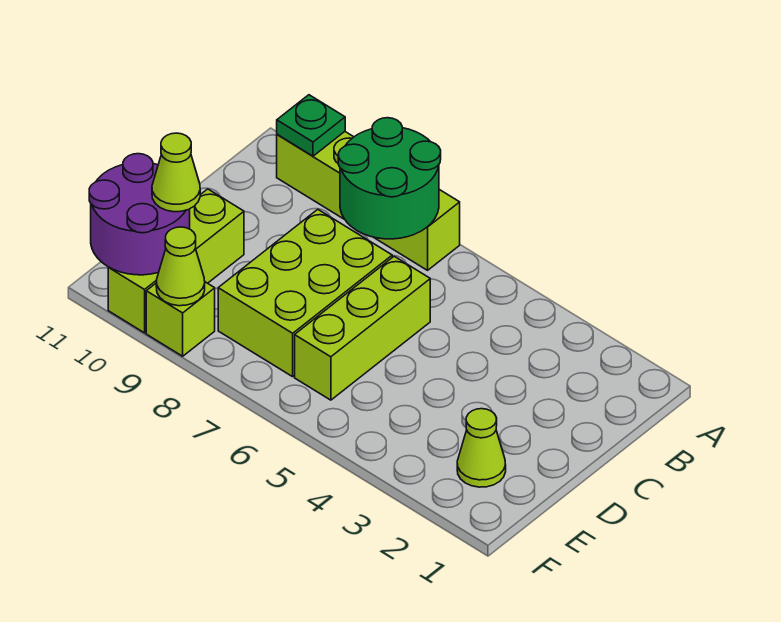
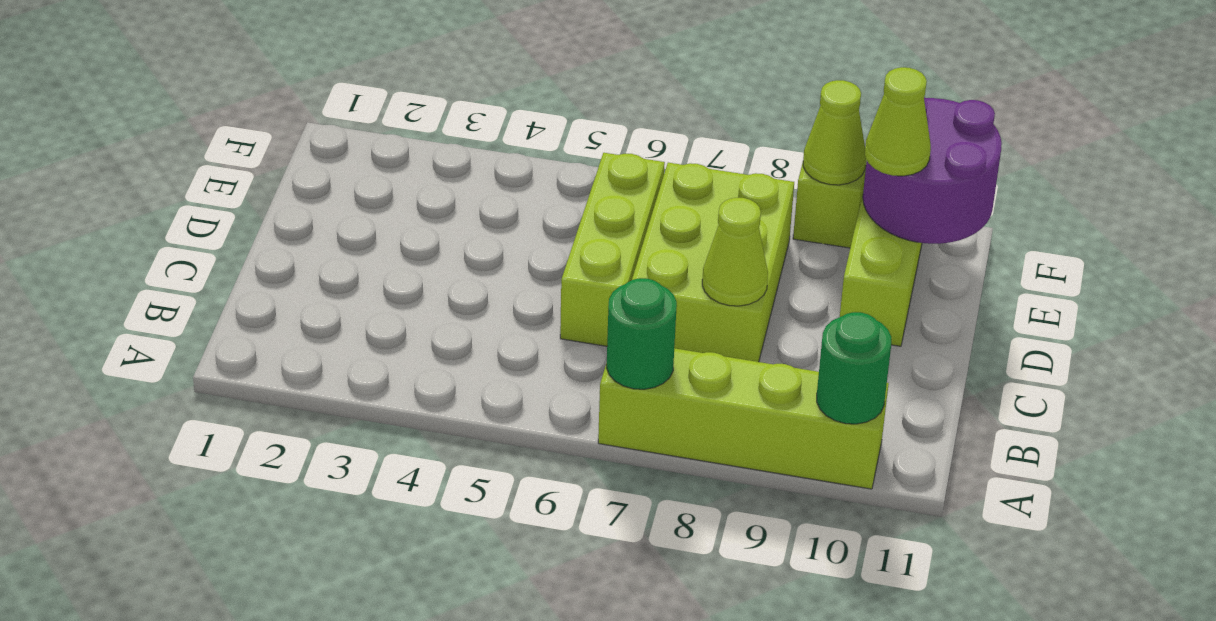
green 2x2 round brick [338,118,441,239] -> green 1x1 round brick [607,278,677,389]
green 1x1 plate [277,95,345,156] -> green 1x1 round brick [817,312,891,424]
lime 1x1 cone [457,409,506,487] -> lime 1x1 cone moved to [702,198,768,306]

